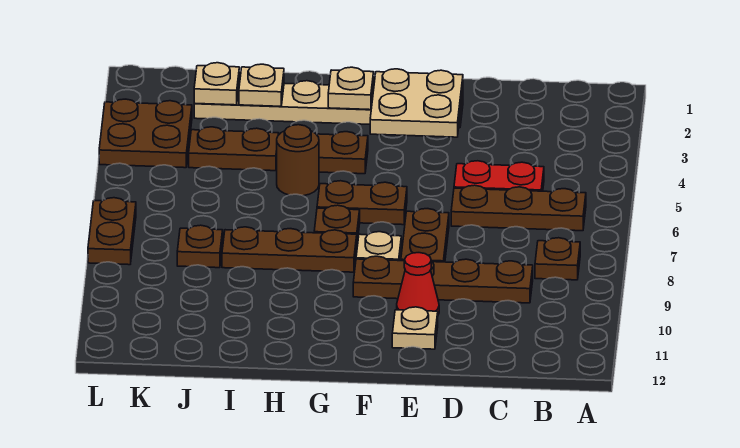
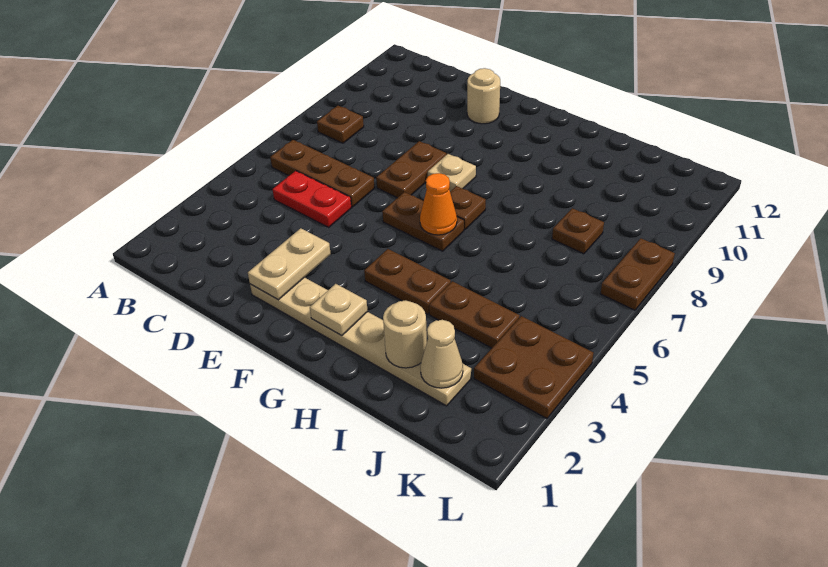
brown 1x4 plate [353,256,533,303] -> none
tan 2x2 plate [370,69,463,137] -> tan 1x2 plate [248,228,331,300]
red 1x1 cone [397,253,439,315] -> none
tan 1x1 plate [392,307,438,349] -> tan 1x1 round brick [467,68,500,124]
none -> orange 1x1 cone [420,173,457,235]
brown 1x3 plate [222,227,357,272] -> none
brown 1x1 round brick [277,125,319,196] -> none
tan 1x1 plate [239,64,284,106] -> tan 1x1 round brick [383,300,427,368]
tan 1x1 plate [194,63,239,105] -> tan 1x1 cone [420,320,463,388]

